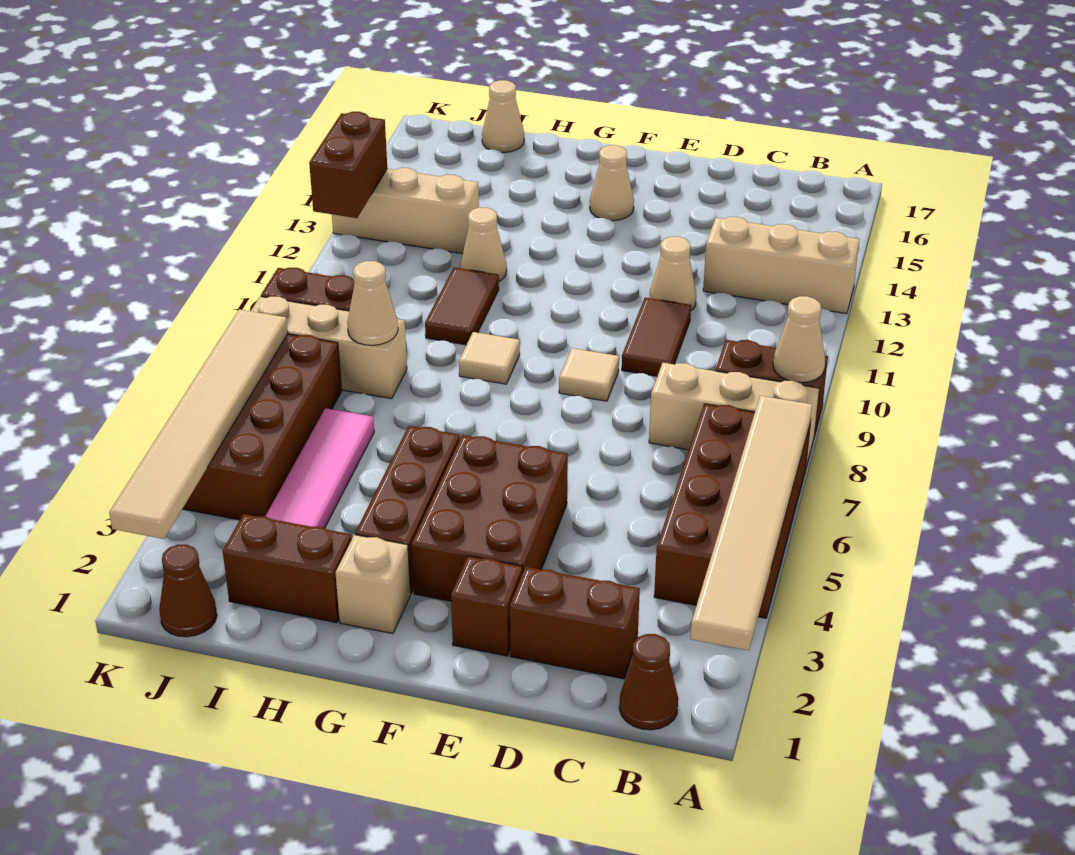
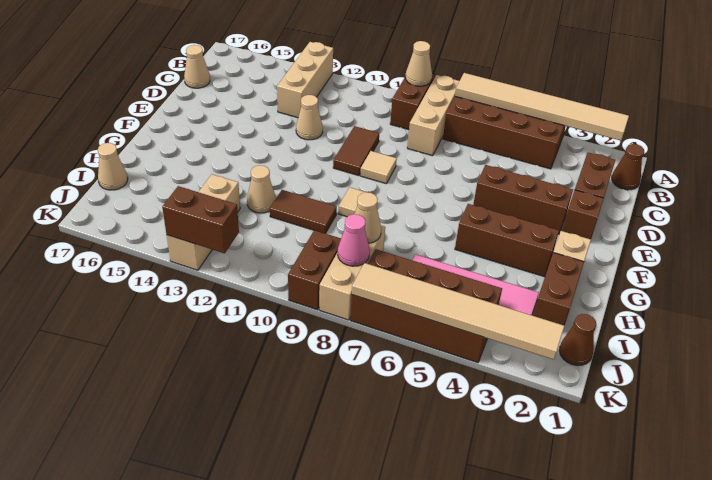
brown 1x2 tile [622,298,691,376] -> brown 1x2 tile turned to [333,126,379,176]
brown 2x3 brick [411,435,568,601] -> brown 1x3 brick [473,165,573,234]
tan 1x1 cone [590,145,634,221] -> tan 1x1 cone moved to [184,45,210,88]
none -> pink 1x1 cone [338,214,370,266]

